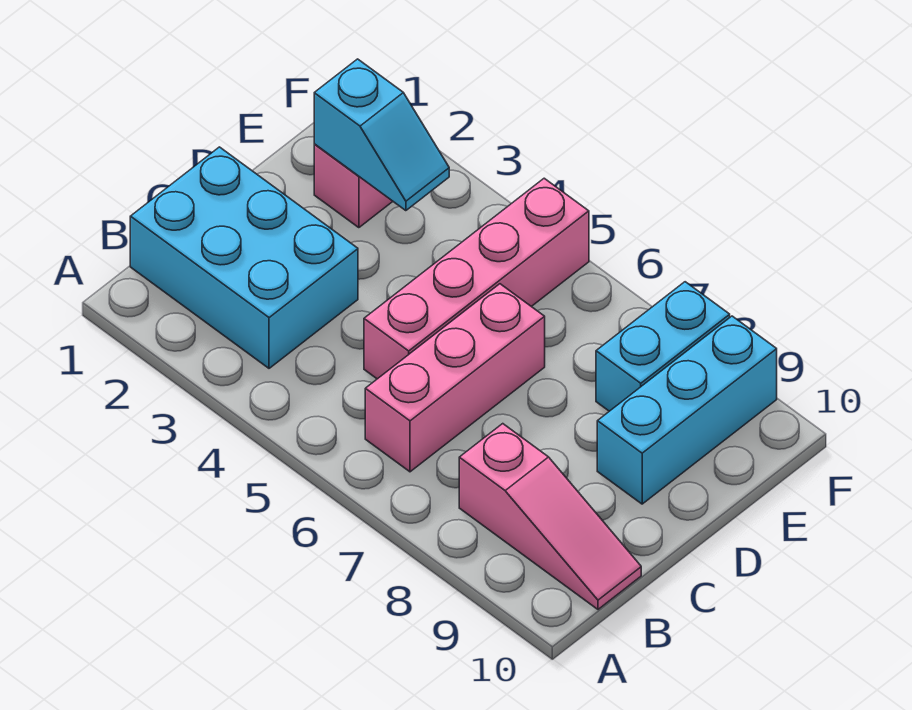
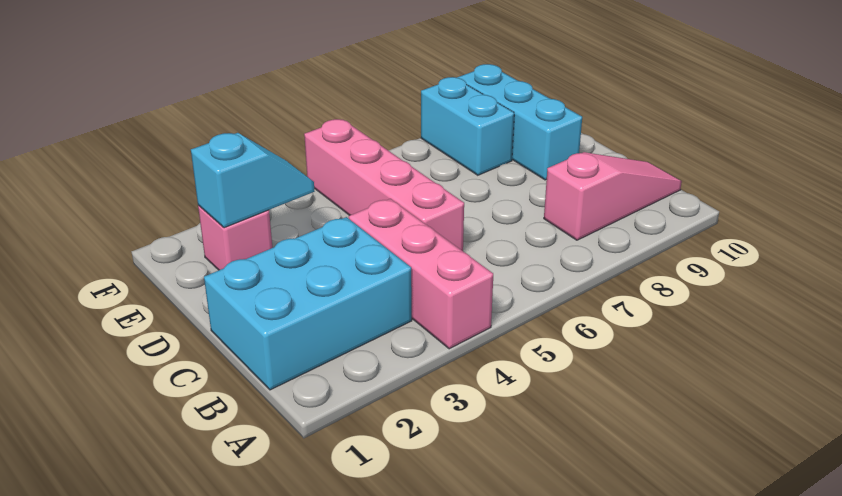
pink 1x3 brick [365,284,545,472] -> pink 1x3 brick moved to [349,199,493,349]

